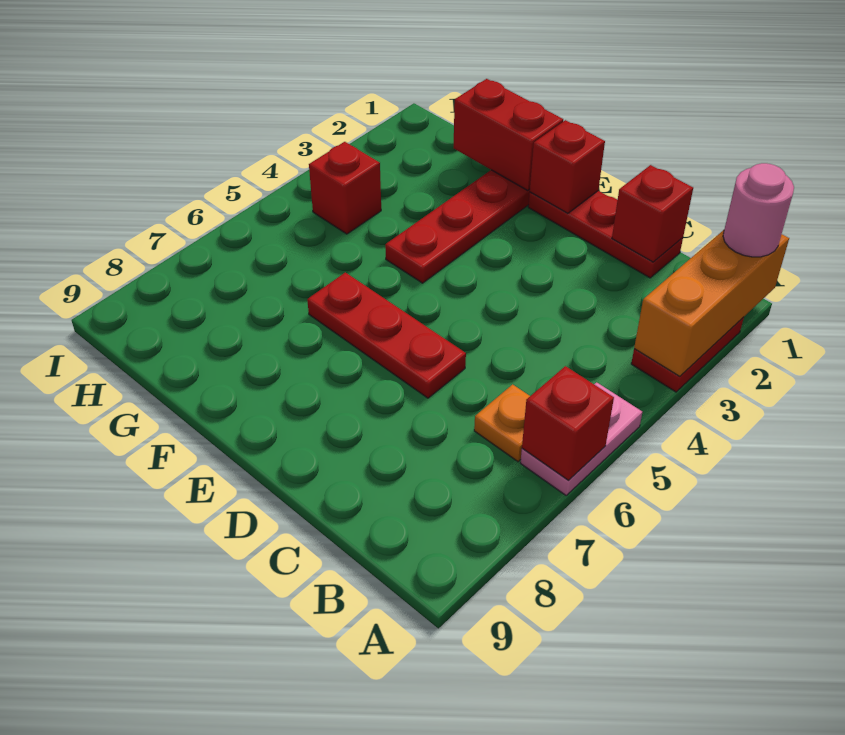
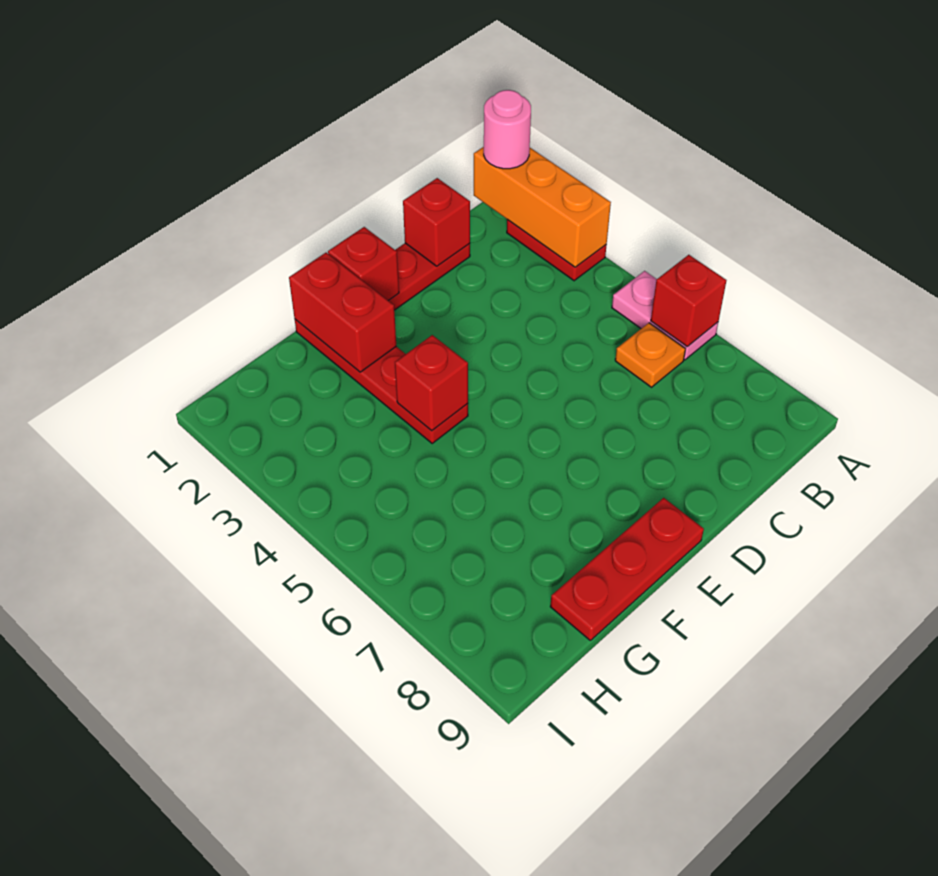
red 1x3 plate [307,272,466,398] -> red 1x3 plate moved to [550,498,704,640]
red 1x2 brick [454,79,563,190] -> red 1x2 brick turned to [289,253,396,372]
red 1x1 brick [309,142,381,234] -> red 1x1 brick moved to [395,335,468,431]

